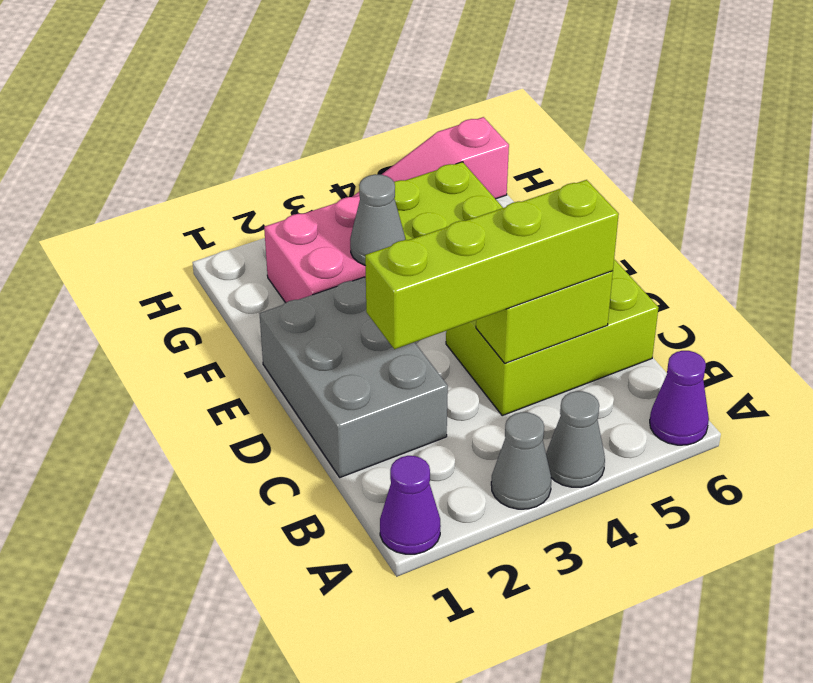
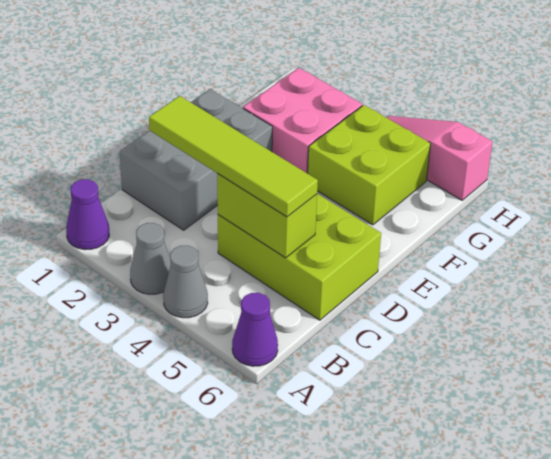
lime 1x4 brick [365,180,619,349] -> lime 1x4 tile [149,96,318,217]
grey 1x1 cone [350,174,405,266] -> none

